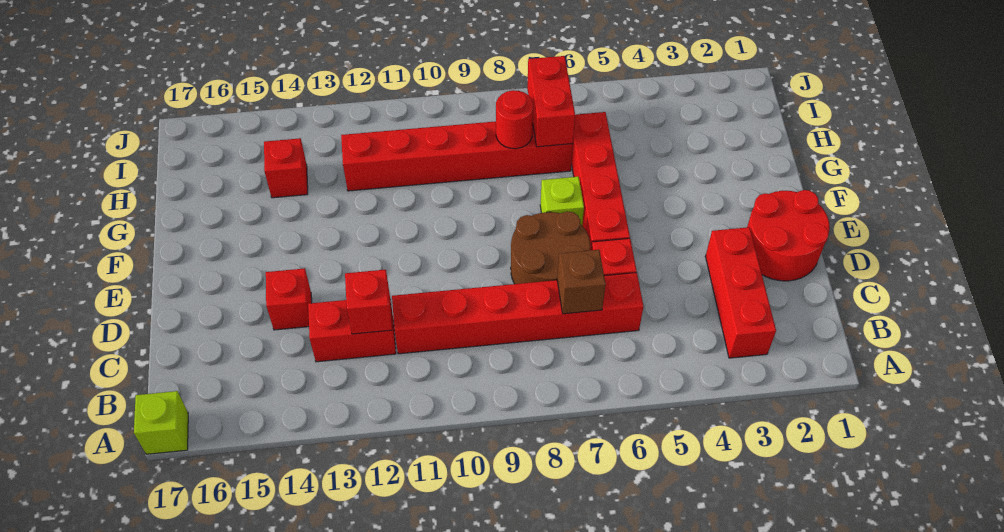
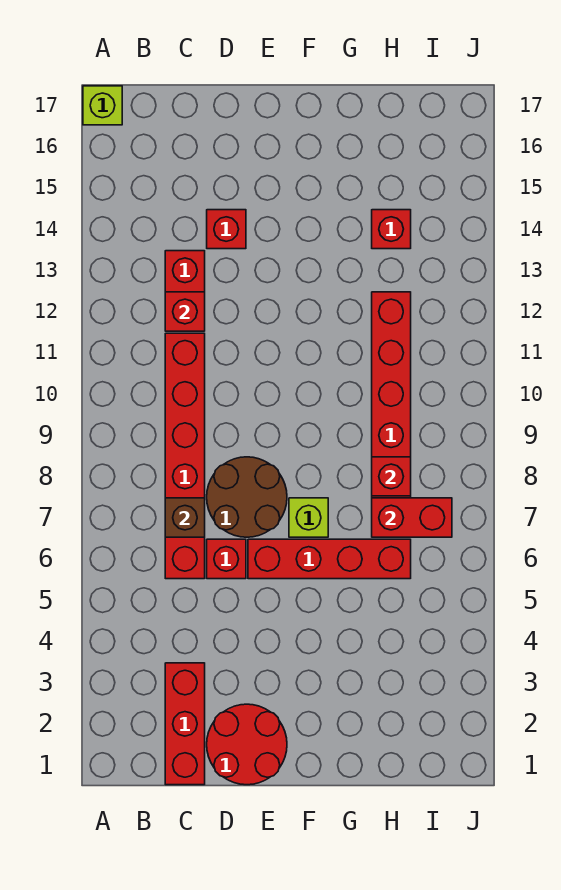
red 1x3 brick [706,227,776,358] -> red 1x3 brick turned to [165,663,205,785]
red 1x1 round brick [496,90,533,149] -> red 1x1 brick [372,457,411,496]

